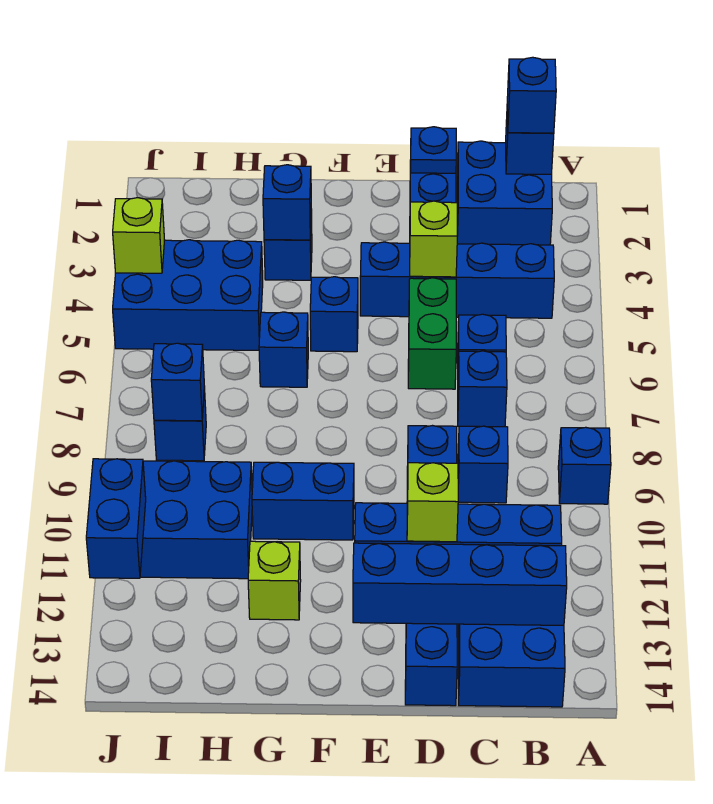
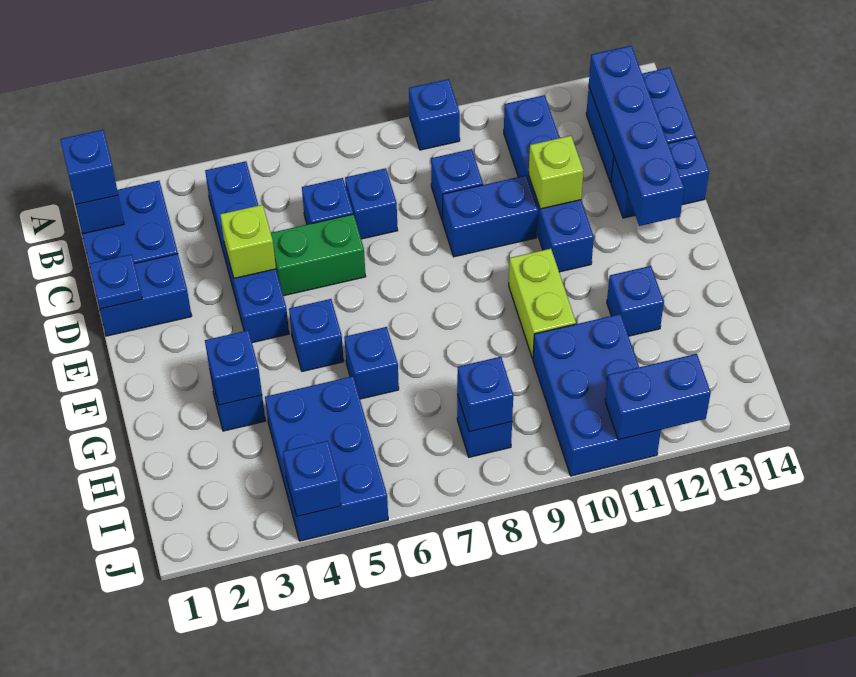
blue 1x2 brick [252,462,354,540] -> lime 1x2 brick [509,249,576,359]
lime 1x1 brick [248,541,301,620] -> blue 1x1 brick [607,266,664,336]
lime 1x1 brick [113,198,164,273] -> blue 1x1 brick [283,441,341,516]

